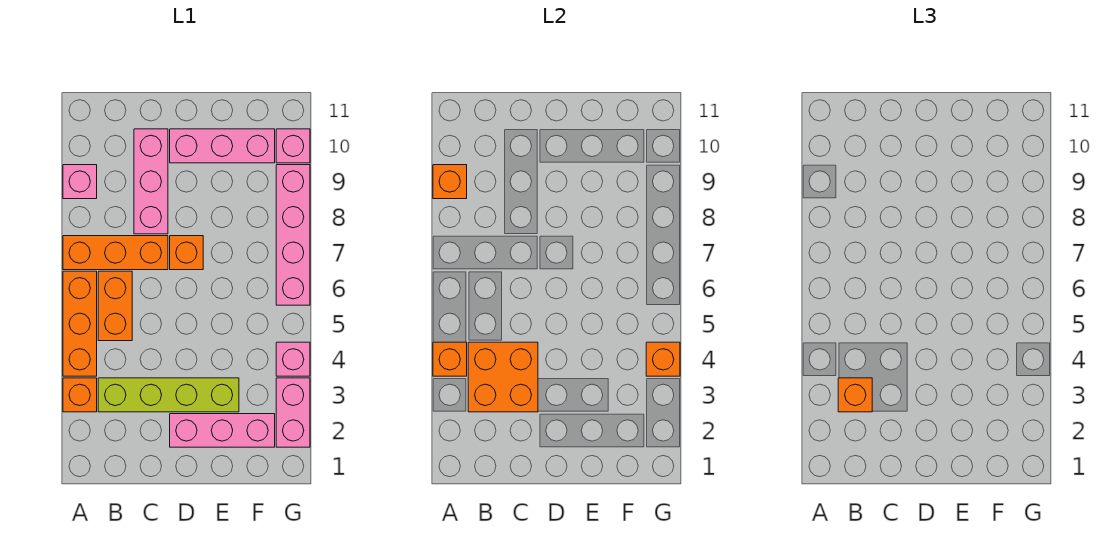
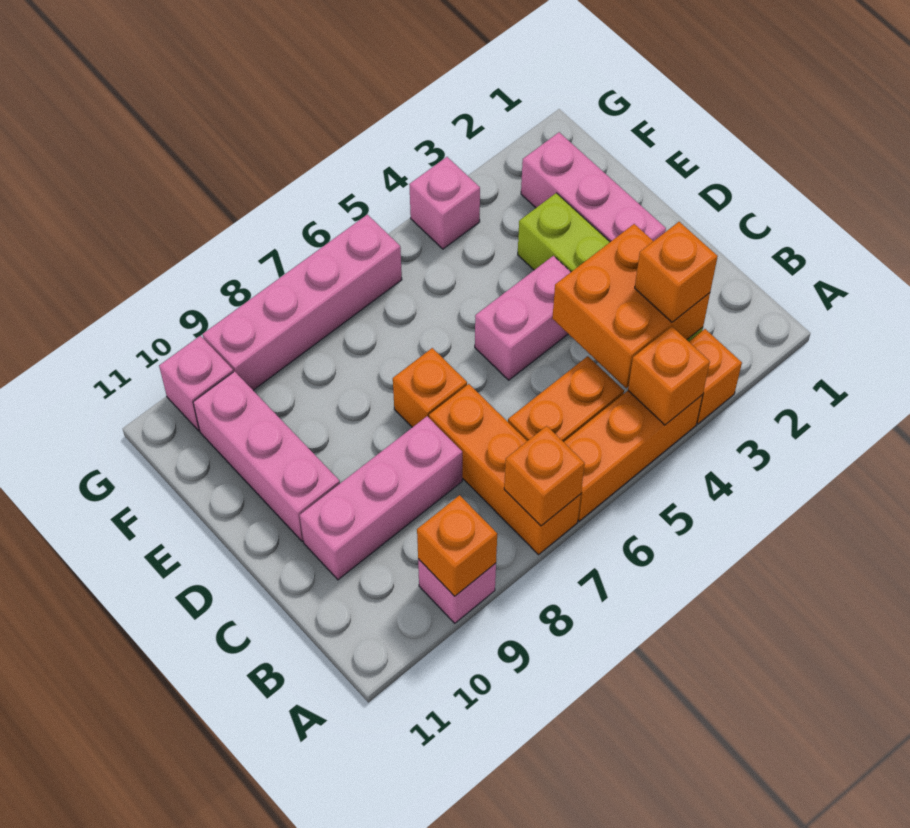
pink 1x2 brick [276,378,310,447] -> pink 1x2 brick moved to [475,256,571,380]
orange 1x1 brick [646,342,680,376] -> orange 1x1 brick moved to [504,426,585,526]

